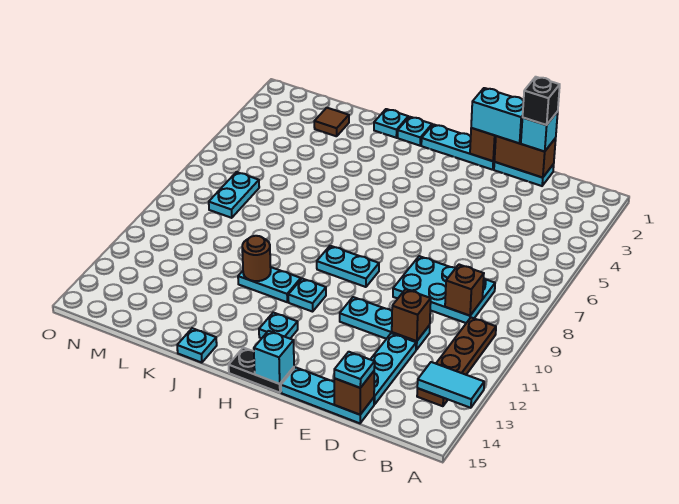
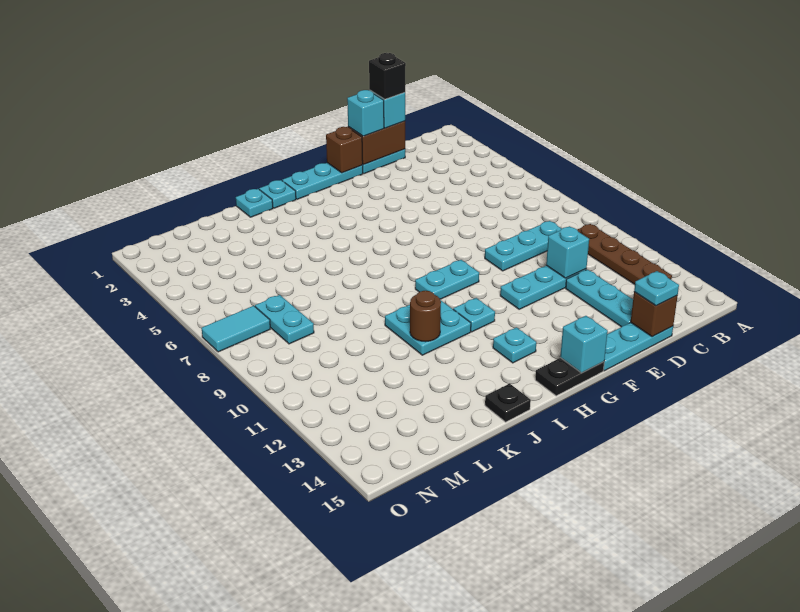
cyan 1x2 tile [417,362,484,408] -> cyan 1x2 tile moved to [202,306,270,352]
cyan 2x3 plate [393,256,495,323] -> cyan 1x3 plate [485,221,562,271]
brown 1x1 brick [445,265,484,316] -> none
brown 1x1 brick [392,289,431,341] -> cyan 1x1 brick [546,226,589,278]
cyan 1x2 brick [471,88,524,143] -> cyan 1x1 brick [347,90,384,136]
cyan 1x2 plate [238,267,301,302] -> cyan 2x2 plate [385,300,471,355]
cyan 1x1 plate [177,328,217,363] -> black 1x1 plate [485,383,531,422]
brown 1x1 tile [314,108,349,136] -> none

